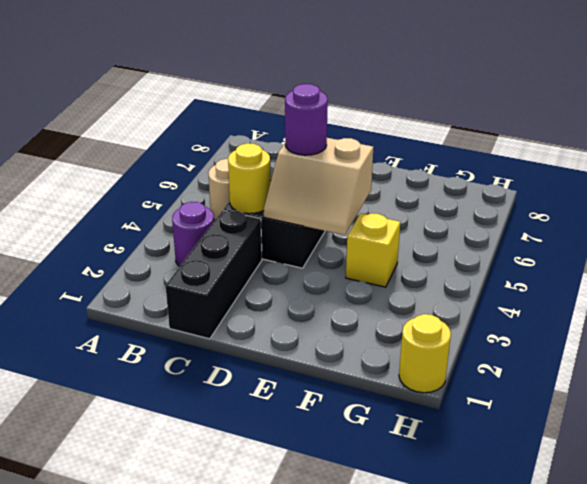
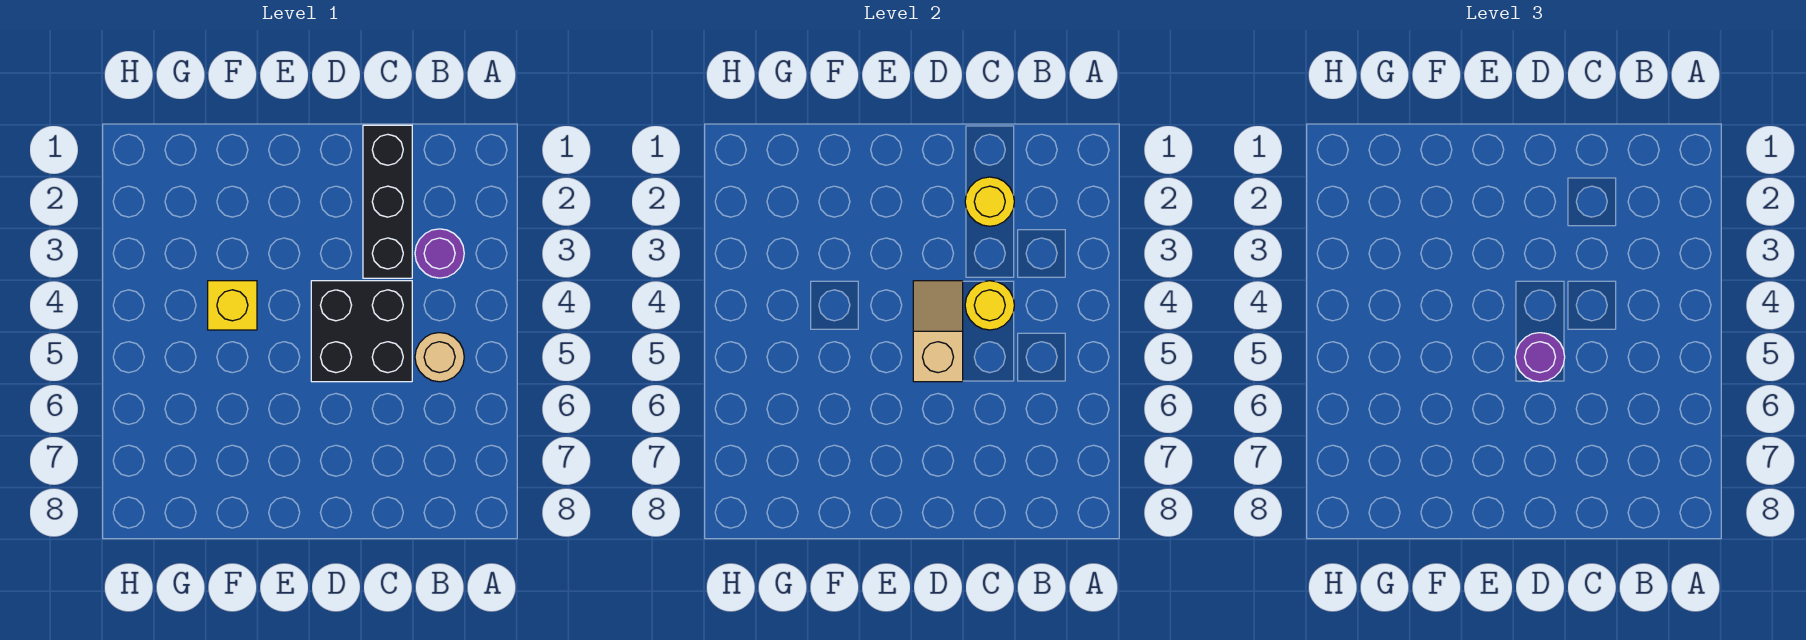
tan 2x2 slope [264,138,373,235] -> tan 1x2 slope [913,281,963,382]
yellow 1x1 round brick [399,314,451,393] -> yellow 1x1 round brick moved to [965,177,1014,226]

